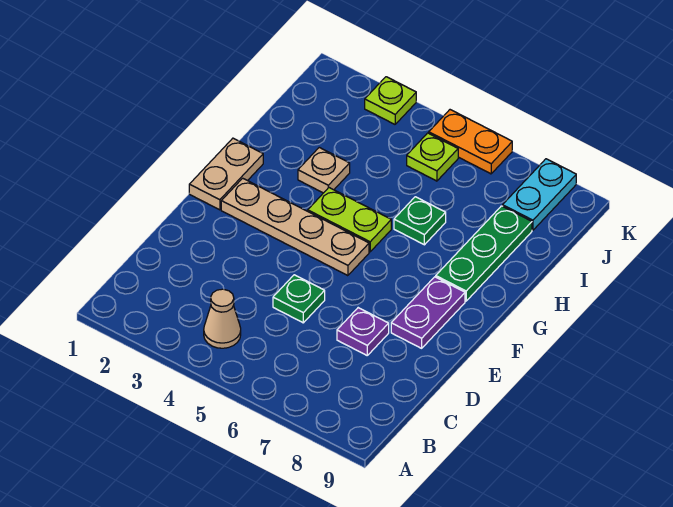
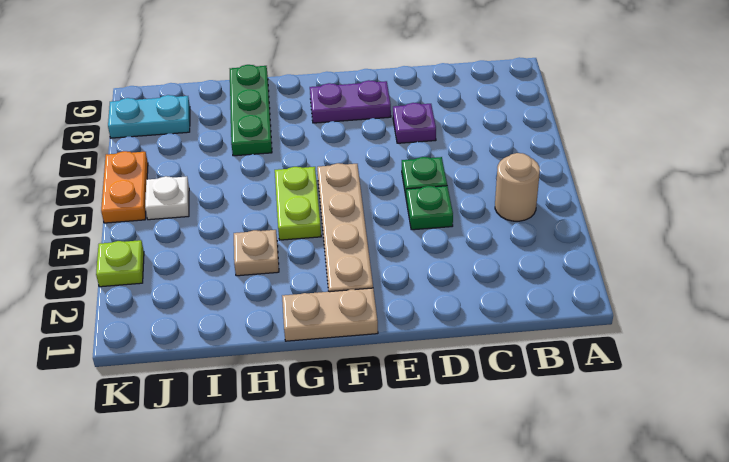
tan 1x1 cone [204,289,241,348] -> tan 1x1 round brick [495,153,540,221]
green 1x3 plate [436,206,532,301] -> green 1x3 plate turned to [230,65,272,156]
green 1x1 plate [394,197,446,245] -> green 1x1 plate moved to [406,186,453,230]
lime 1x1 plate [407,133,458,181] -> white 1x1 plate [145,176,189,220]

